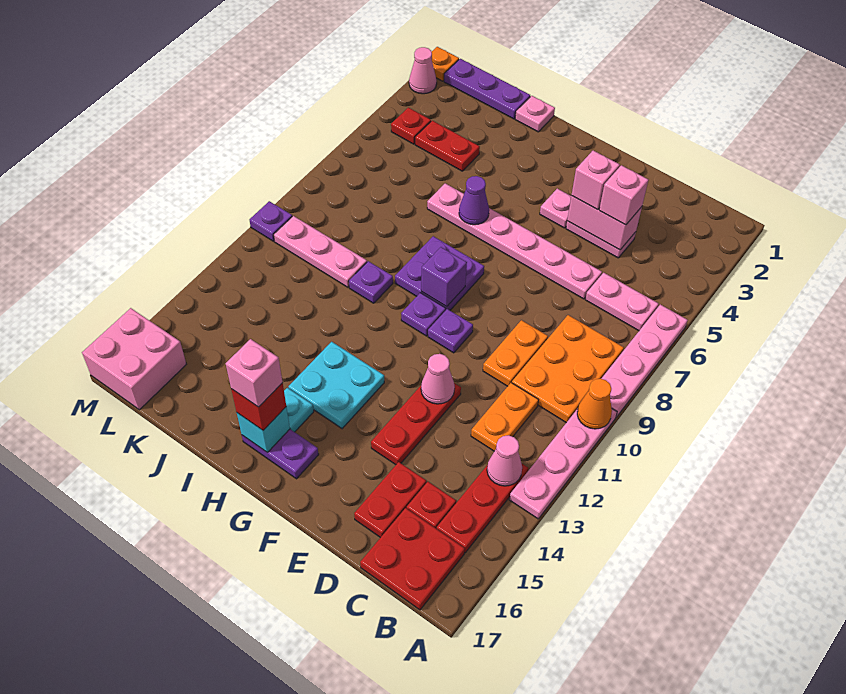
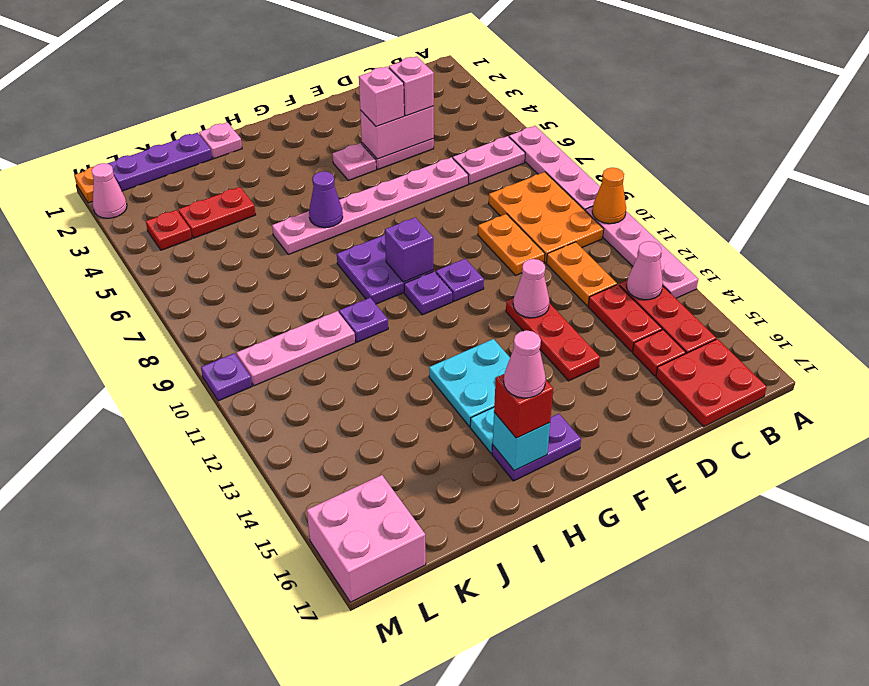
red 1x2 plate [354,462,426,538] -> red 1x2 plate moved to [588,285,662,352]
pink 1x1 brick [226,339,283,407] -> pink 1x1 cone [504,330,546,398]

